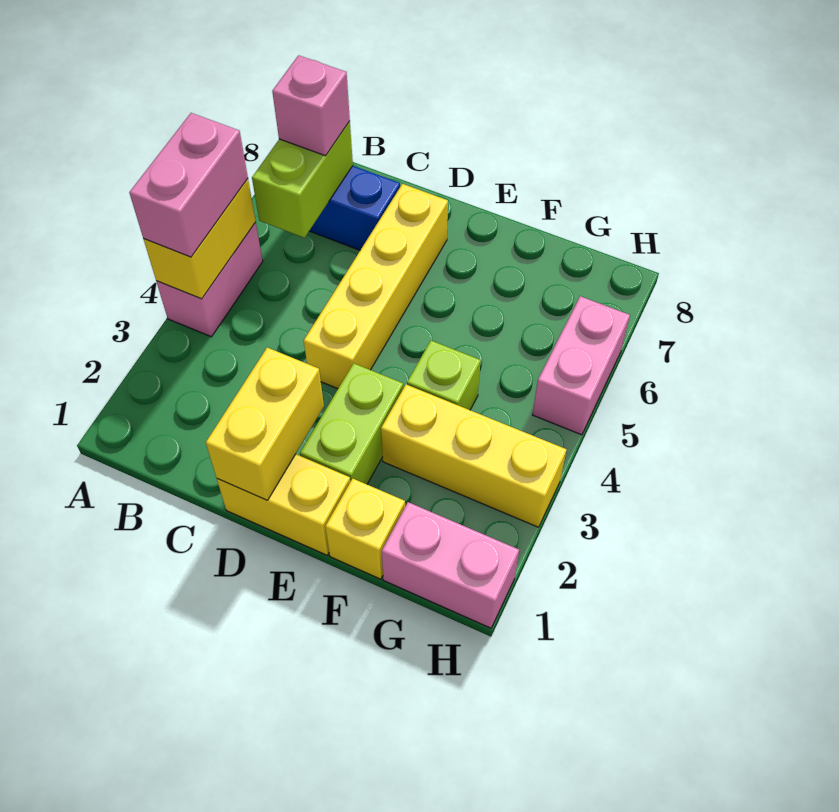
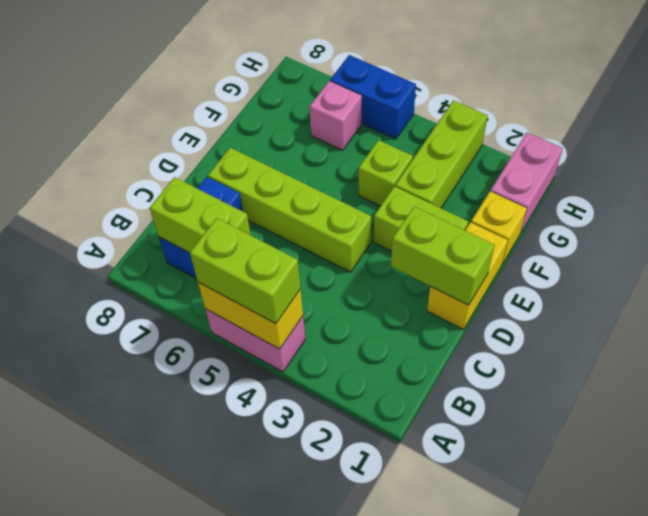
pink 1x2 brick [129,113,248,257] -> lime 1x2 brick [190,218,300,324]
pink 1x1 brick [272,55,350,156] -> pink 1x1 brick moved to [309,81,362,150]
yellow 1x2 brick [206,348,324,500] -> lime 1x2 brick [391,207,494,305]
yellow 1x4 brick [304,184,448,389] -> lime 1x4 brick [208,148,371,272]
yellow 1x3 brick [381,385,567,527] -> lime 1x3 brick [395,100,488,208]
pink 1x2 brick [533,296,630,435] -> blue 1x2 brick [330,55,416,139]

